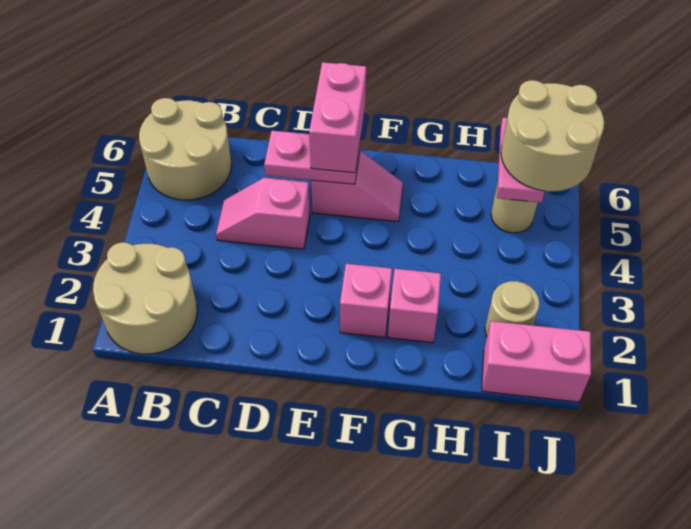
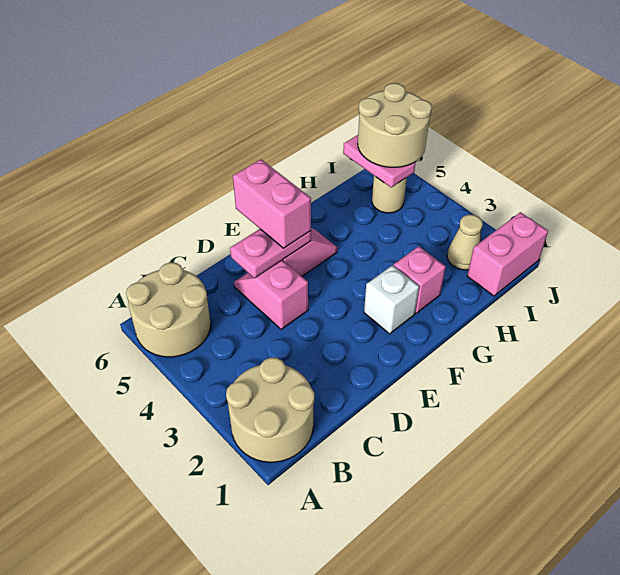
pink 1x2 slope [216,178,310,249] -> pink 1x2 slope turned to [234,261,308,329]
pink 1x1 brick [340,264,392,337] -> white 1x1 brick [364,265,419,334]
tan 1x1 round brick [485,281,540,336] -> tan 1x1 cone [447,215,483,270]

